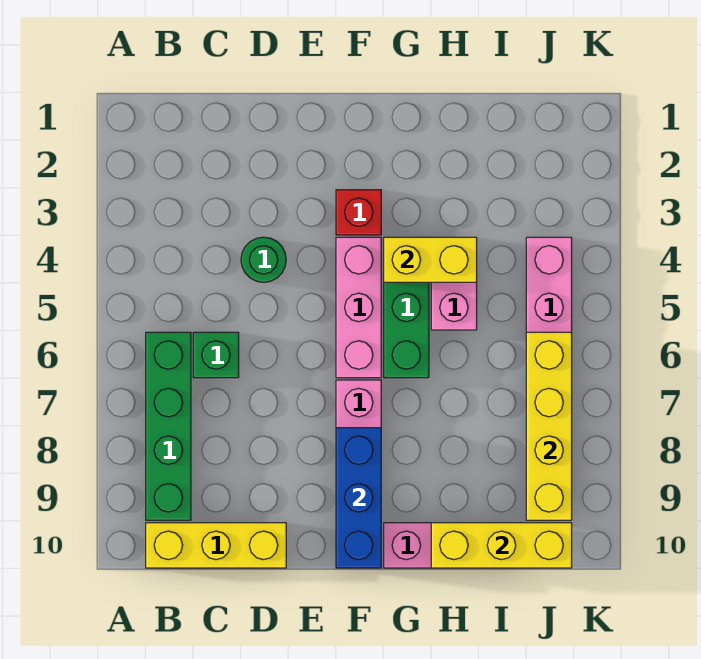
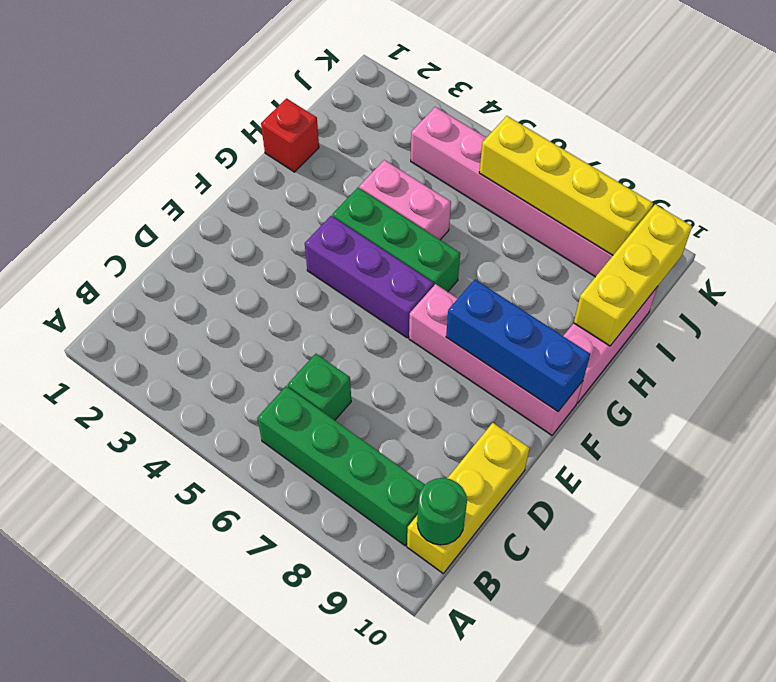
green 1x1 round brick [241,237,286,282] -> green 1x1 round brick moved to [417,478,467,545]
red 1x1 brick [336,190,381,235] -> red 1x1 brick moved to [261,99,319,172]
pink 1x3 brick [336,237,381,378] -> purple 1x3 brick [305,216,434,338]
yellow 1x2 brick [384,237,477,282] -> none

